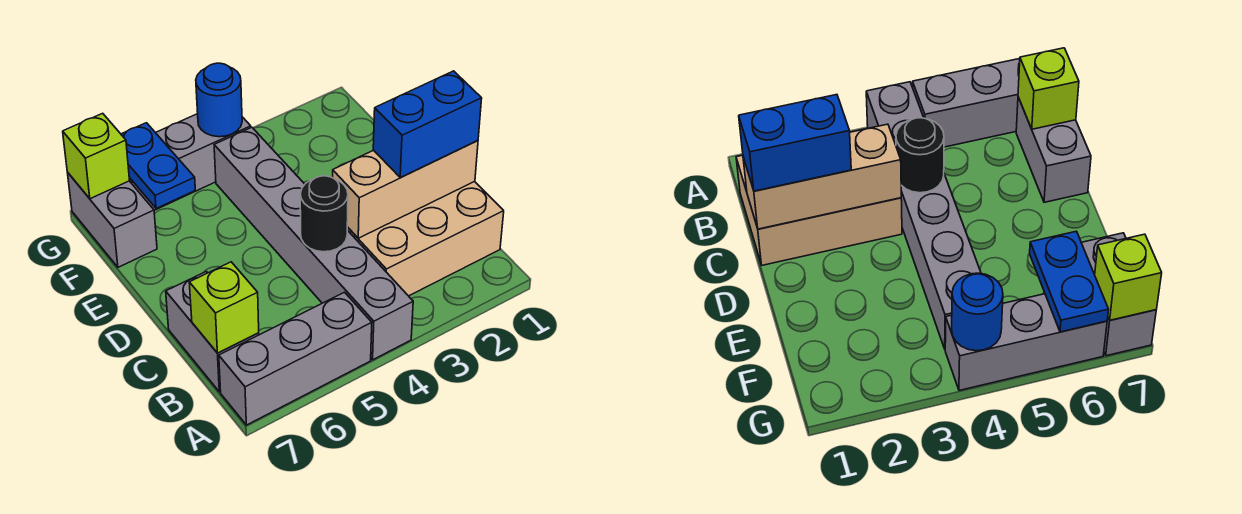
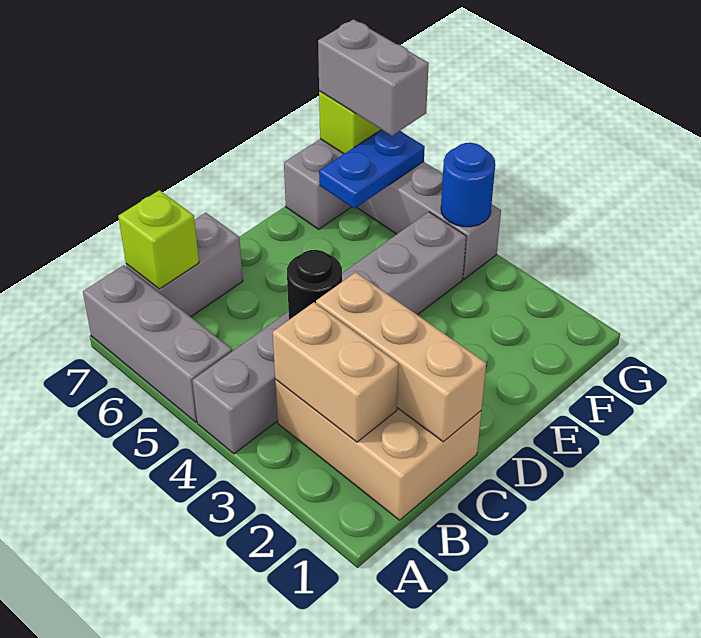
none -> tan 1x2 brick [273,302,399,442]
blue 1x2 brick [373,71,482,177] -> none
none -> grey 1x2 brick [318,19,429,136]

